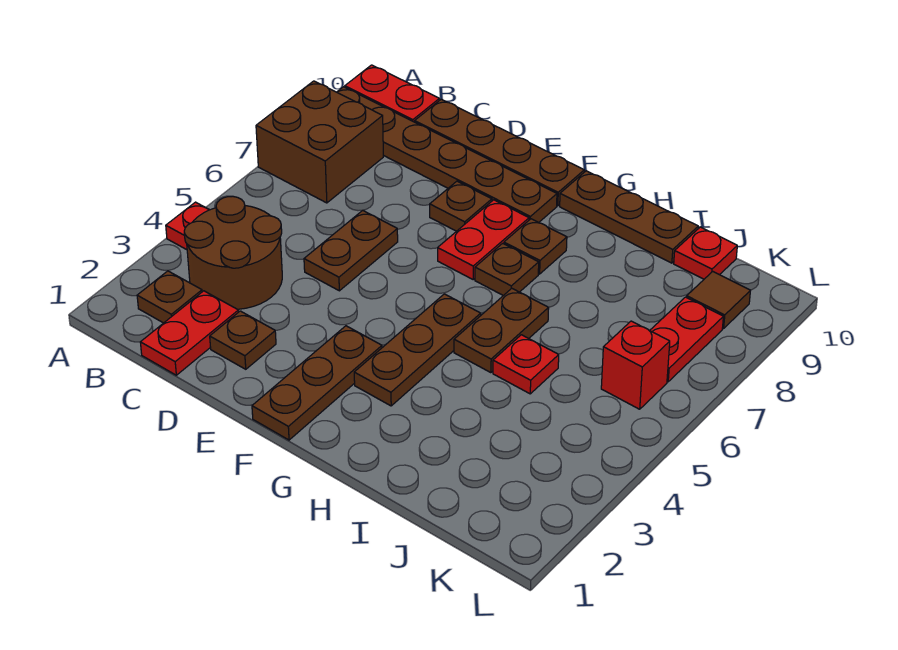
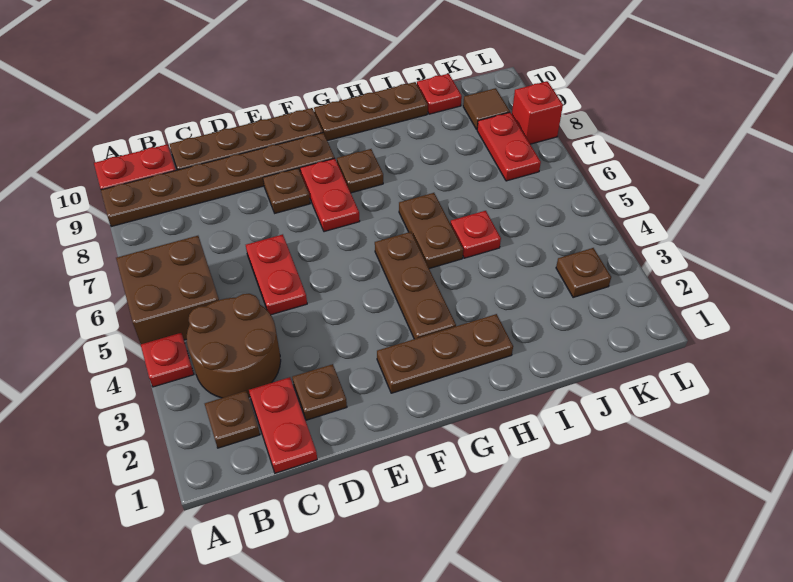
brown 2x2 brick [256,81,383,203] -> brown 2x2 brick moved to [116,236,219,344]
brown 1x2 plate [304,210,398,291] -> red 1x2 plate [246,234,307,315]
brown 1x3 plate [252,326,382,440] -> brown 1x3 plate turned to [377,314,513,393]
brown 1x1 plate [475,243,539,296] -> brown 1x1 plate moved to [556,248,611,298]
red 1x1 brick [601,321,670,409] -> red 1x1 brick moved to [512,81,563,144]

